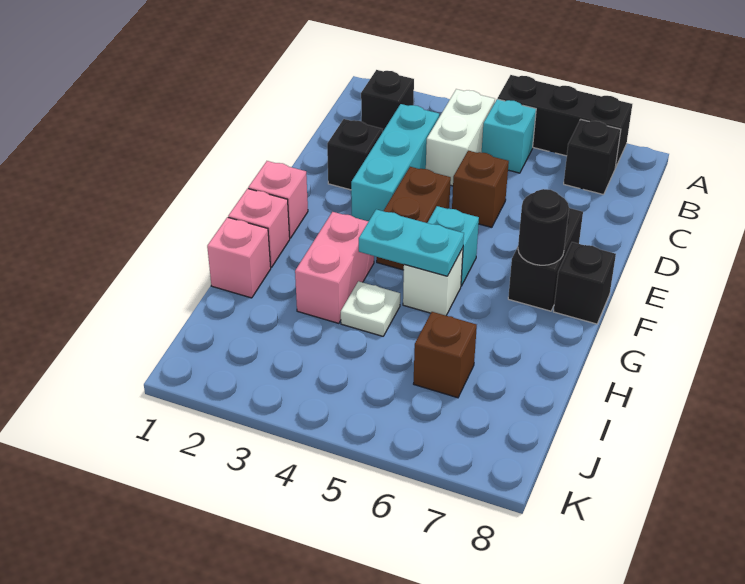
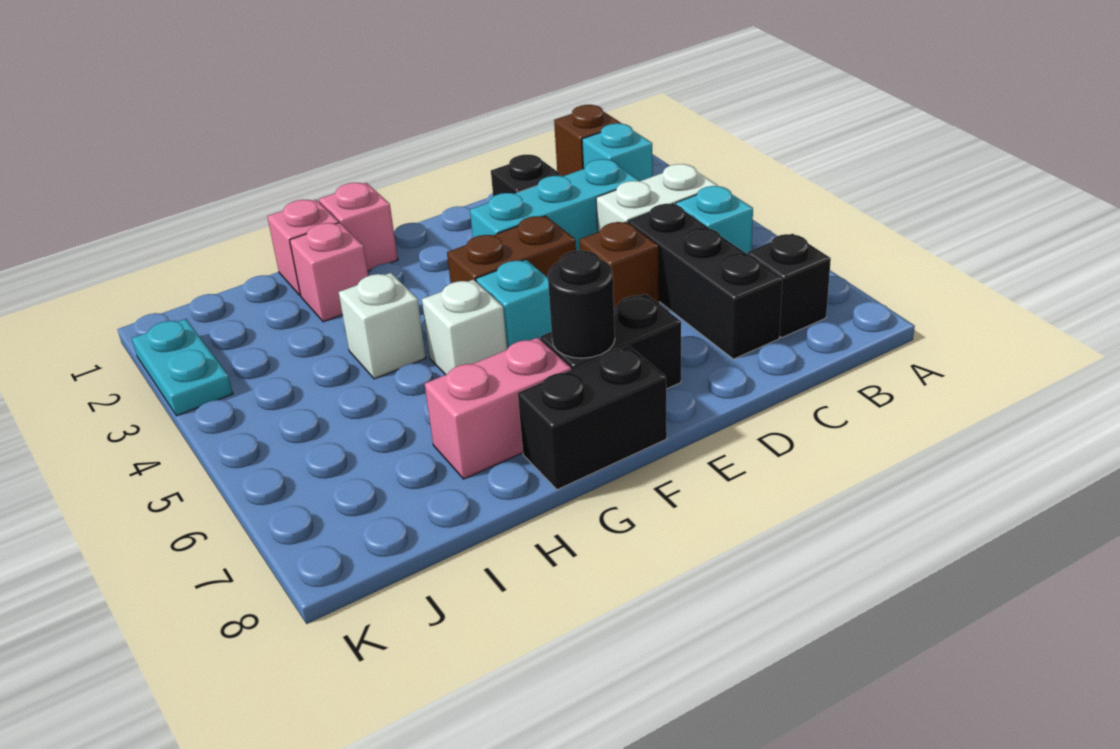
black 1x3 brick [498,75,632,168] -> black 1x3 brick moved to [628,204,783,359]
black 1x1 brick [361,70,414,132] -> cyan 1x1 brick [582,123,653,181]
pink 1x1 brick [248,161,308,238] -> pink 1x1 brick moved to [290,223,368,322]
black 1x1 brick [554,242,616,324] -> black 1x2 brick [518,346,667,490]
pink 1x2 brick [295,212,374,323] -> pink 1x2 brick moved to [425,337,571,479]
cyan 1x2 plate [359,209,464,276] -> cyan 1x2 plate moved to [132,319,233,416]
white 1x1 plate [341,281,400,336] -> white 1x1 brick [339,273,426,379]
brown 1x1 brick [414,312,477,398] -> brown 1x1 brick moved to [554,105,622,176]

